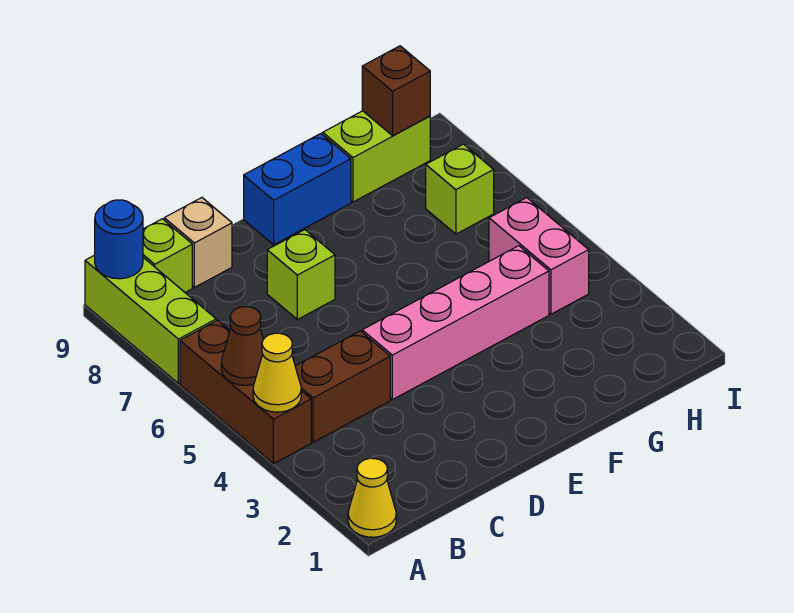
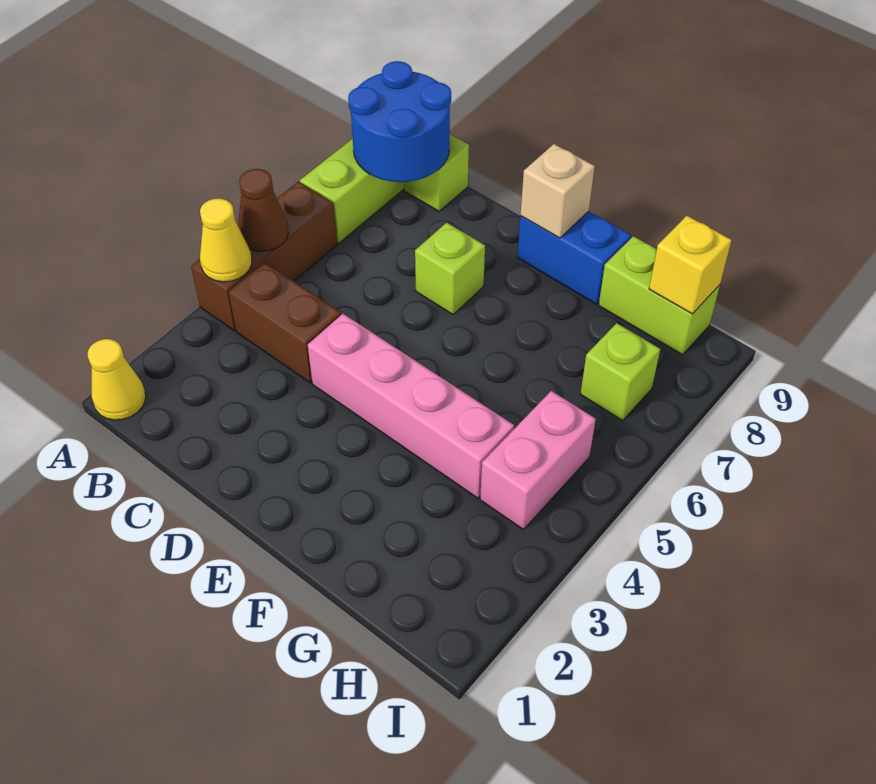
blue 1x1 round brick [95,200,143,279] -> blue 2x2 round brick [348,61,451,182]
tan 1x1 brick [164,198,232,287] -> tan 1x1 brick moved to [521,144,595,238]
brown 1x1 brick [362,46,430,136] -> yellow 1x1 brick [649,216,732,314]

